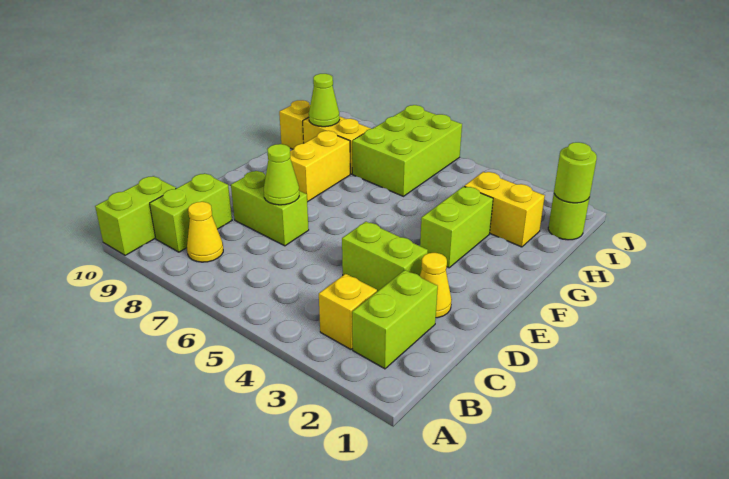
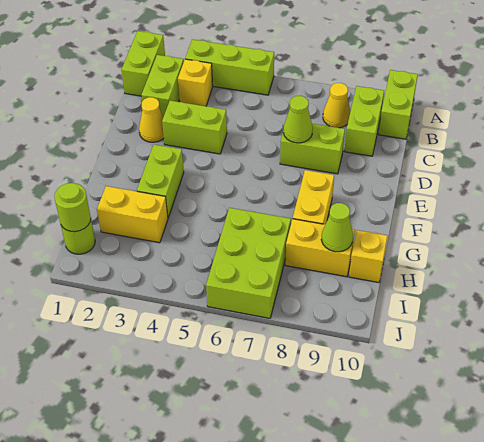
none -> lime 1x2 brick [122,31,165,96]
none -> lime 1x3 brick [185,39,274,95]

